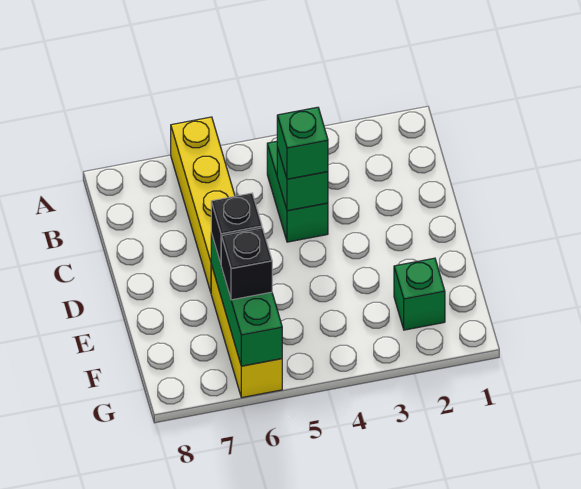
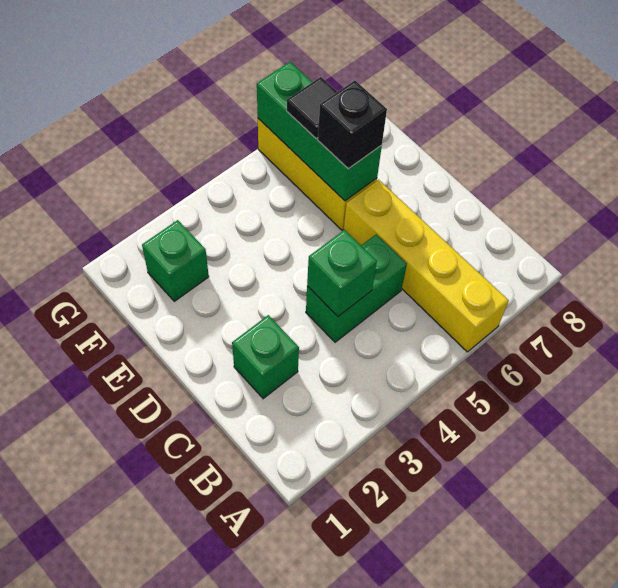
green 1x2 brick [267,141,328,242] -> green 1x2 brick turned to [306,234,407,342]
green 1x1 brick [277,107,328,179] -> green 1x1 brick moved to [232,315,299,399]
black 1x1 brick [221,228,272,300] -> black 1x1 tile [287,77,337,138]

